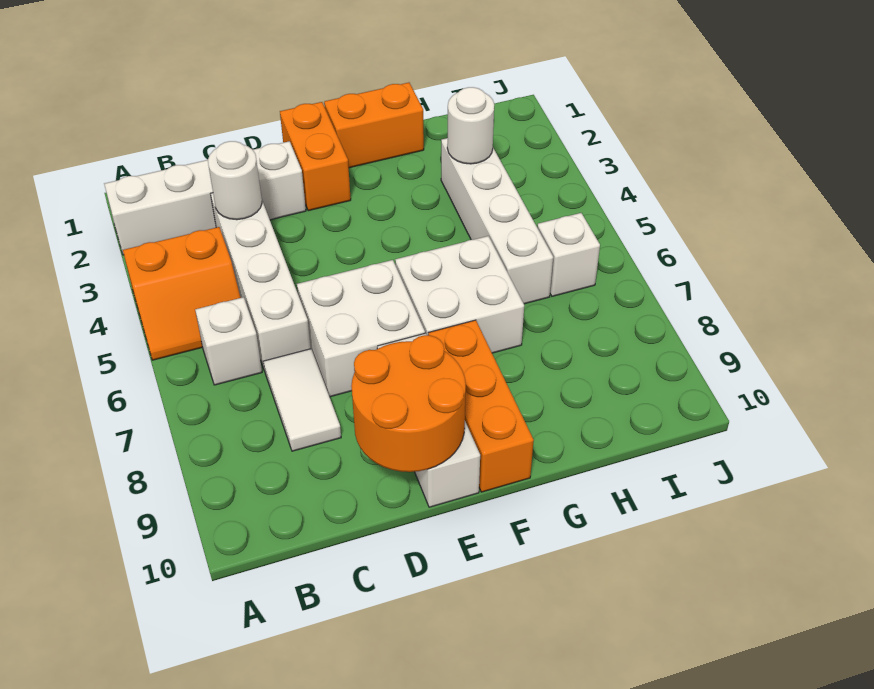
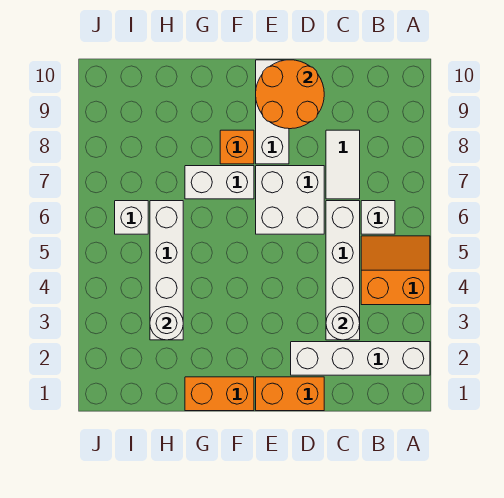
orange 1x2 brick [280,102,351,211] -> orange 1x2 brick turned to [256,377,324,411]
white 2x2 brick [395,236,524,353] -> white 1x2 brick [185,166,254,199]
orange 1x3 brick [428,320,534,492] -> orange 1x1 brick [220,130,254,164]

